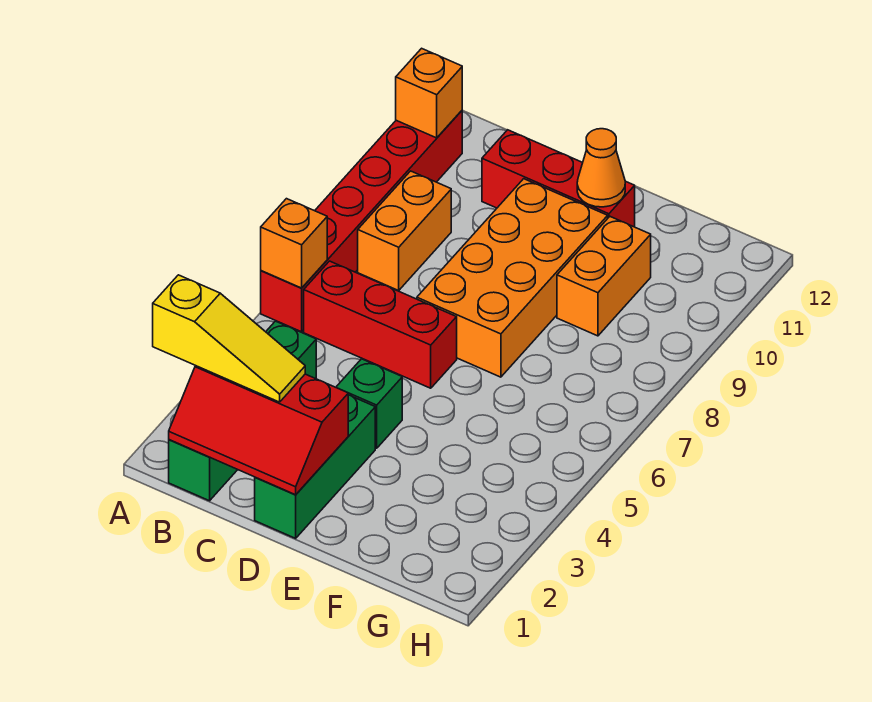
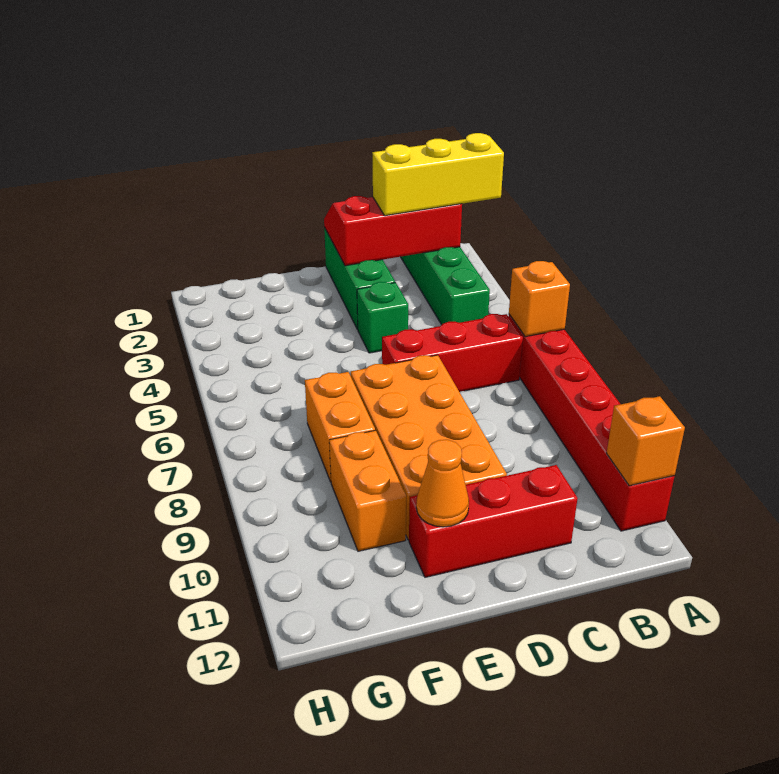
yellow 1x3 slope [153,275,305,402] -> yellow 1x3 brick [372,133,504,216]
orange 1x2 brick [358,171,451,291] -> orange 1x2 brick moved to [305,372,375,482]

